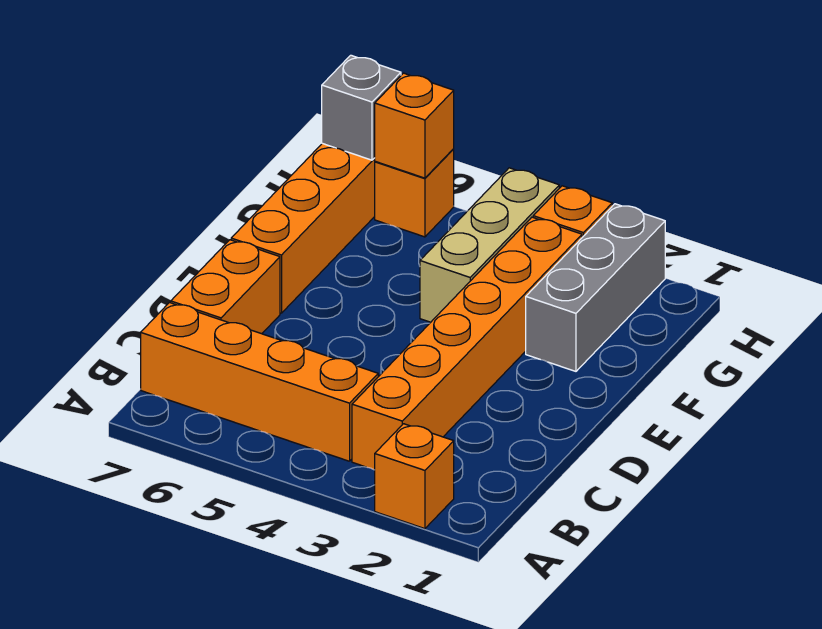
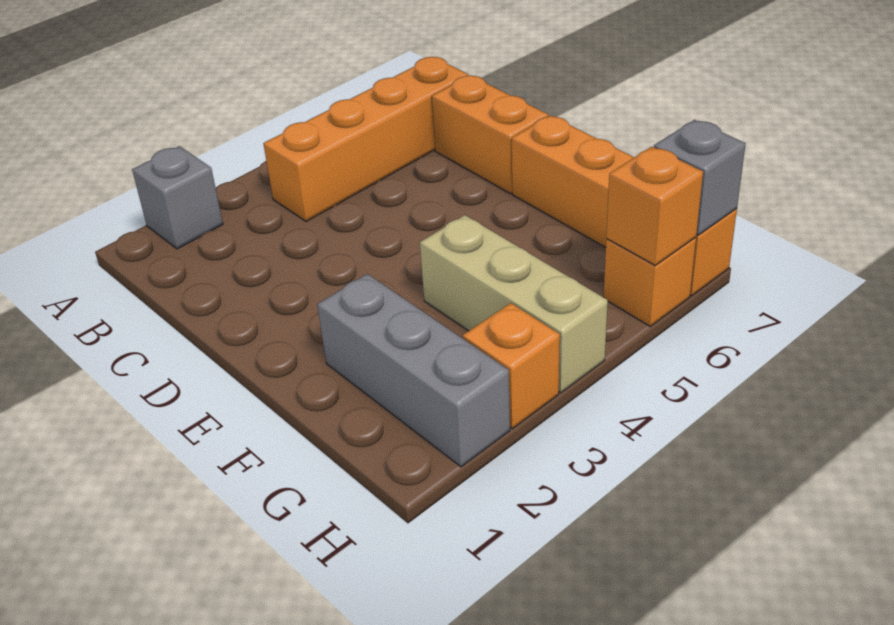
orange 1x1 brick [375,424,454,529] -> grey 1x1 brick [132,146,223,249]
orange 1x6 brick [352,217,582,470] -> none

